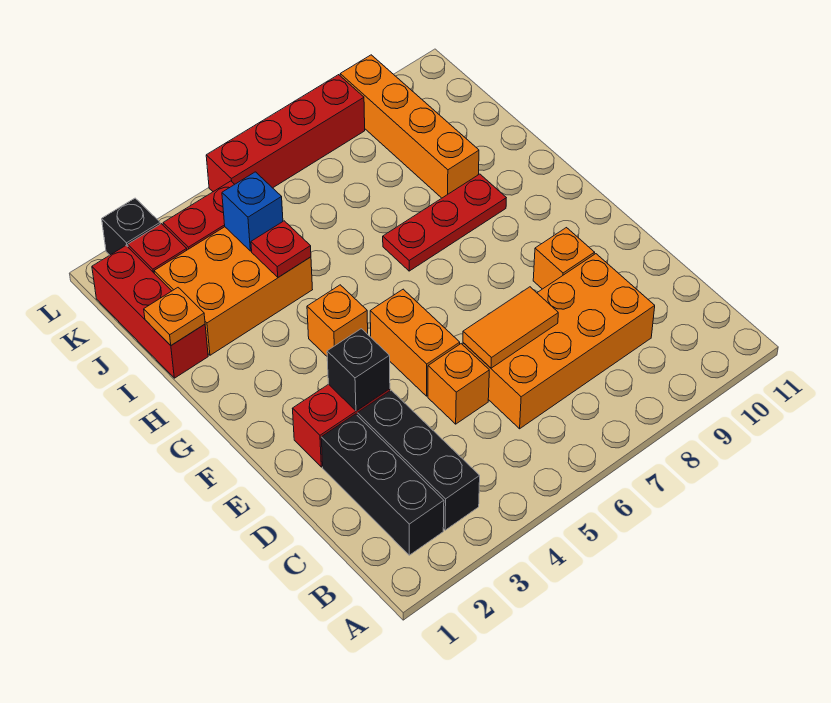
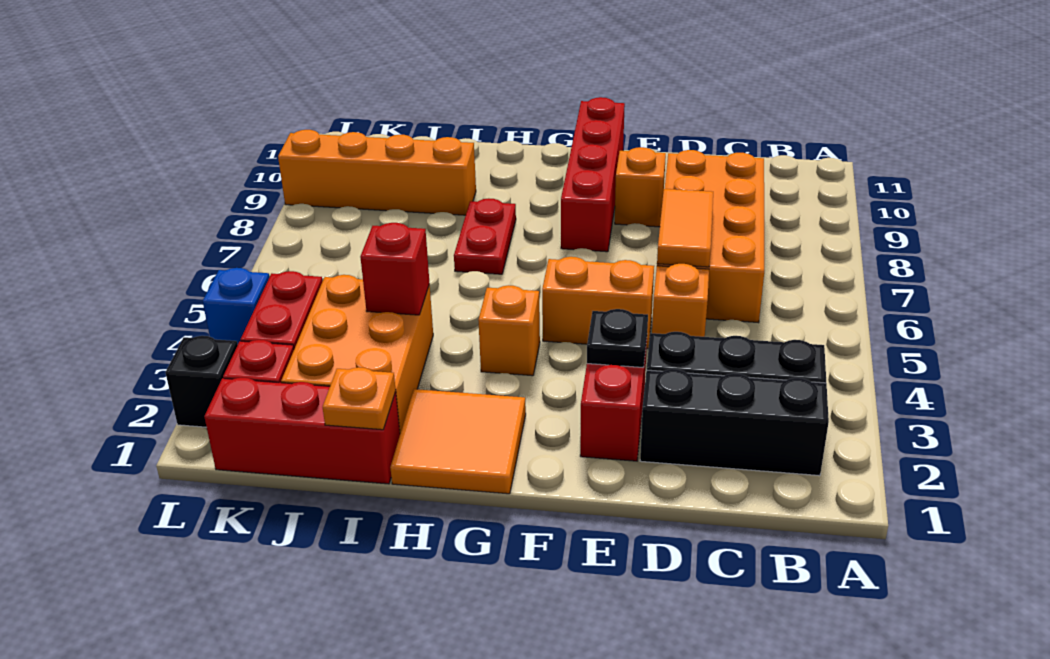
black 1x1 brick [327,329,390,411] -> black 1x1 plate [587,309,648,368]
none -> orange 2x2 tile [390,389,526,494]
red 1x3 plate [383,174,506,271] -> red 1x2 plate [454,198,516,274]
red 1x1 plate [251,221,311,277] -> red 1x1 brick [360,223,429,315]
blue 1x1 brick [222,172,283,251] -> blue 1x1 brick moved to [203,268,269,344]
red 1x4 brick [206,75,365,192] -> red 1x4 brick moved to [561,97,625,252]

